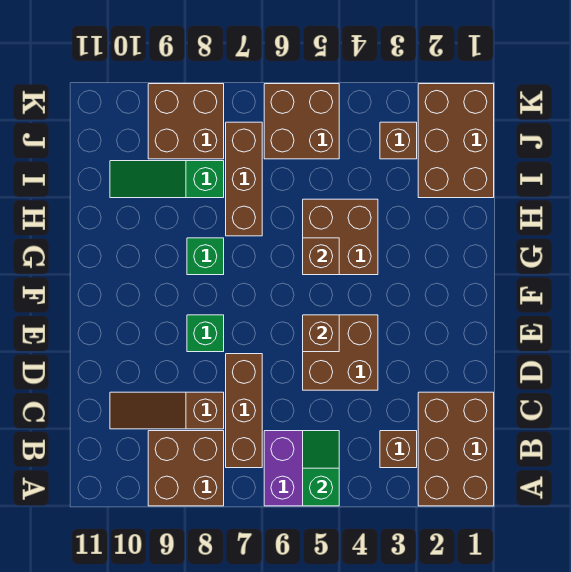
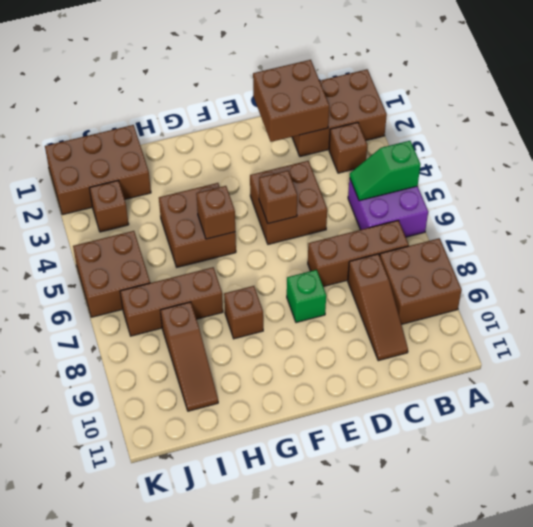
green 1x1 brick [187,238,224,275] -> brown 1x1 brick [224,286,263,339]
green 1x3 slope [110,161,224,198] -> brown 1x3 slope [160,302,218,411]
brown 2x2 brick [148,84,224,159] -> brown 2x2 brick moved to [253,60,329,142]

